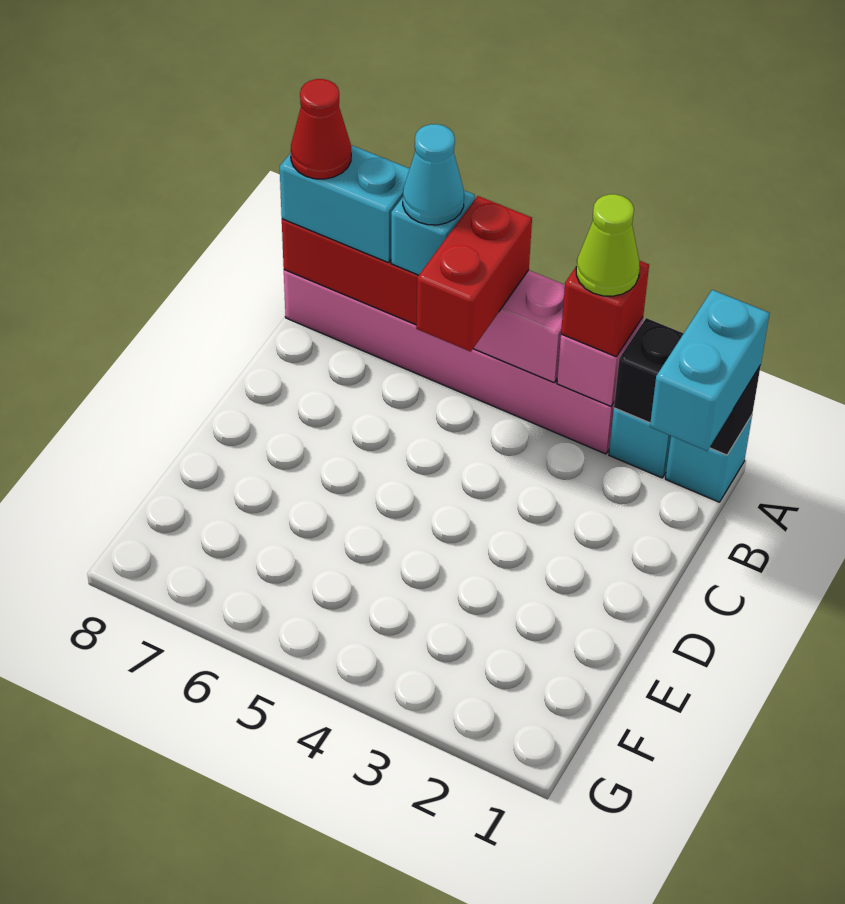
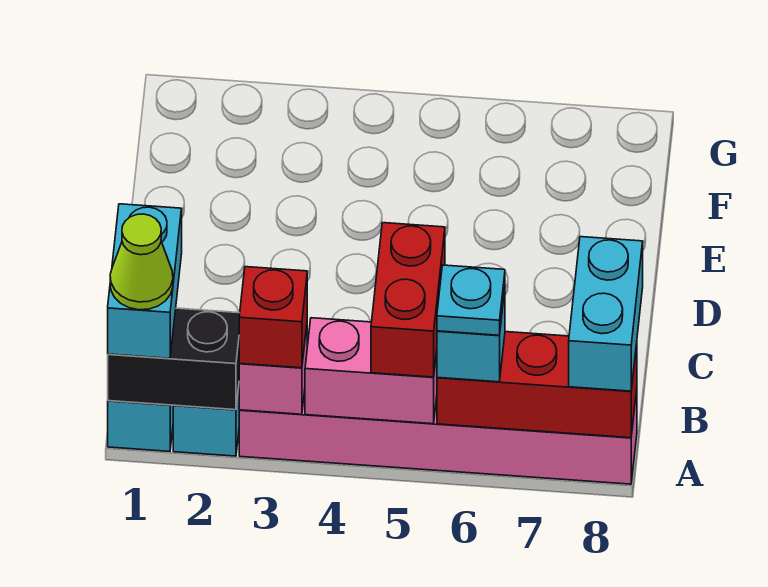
lime 1x1 cone [576,194,640,296] -> lime 1x1 cone moved to [110,214,173,310]
cyan 1x1 cone [403,124,464,225] -> cyan 1x1 plate [437,265,505,335]
cyan 1x2 brick [280,145,410,262] -> cyan 1x2 brick turned to [569,237,643,391]
red 1x1 cone [291,79,351,179] -> none

